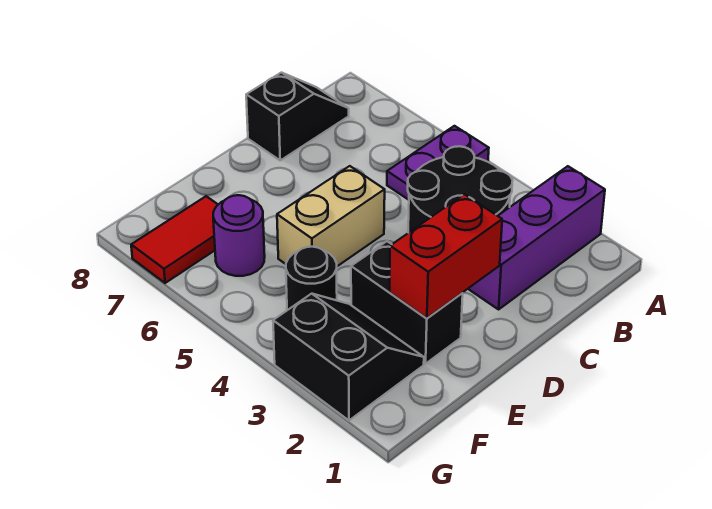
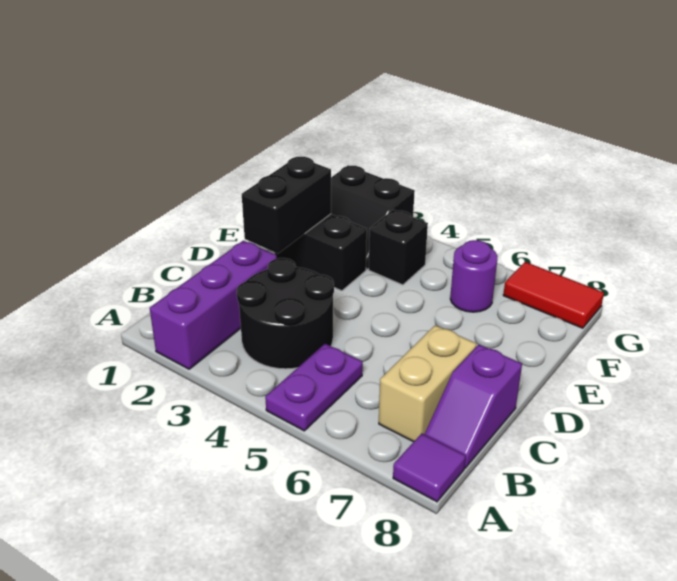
none -> purple 1x1 tile [393,433,466,502]
black 1x2 slope [246,73,349,160] -> purple 1x2 slope [424,345,522,468]
red 1x2 brick [390,194,502,318] -> black 1x2 brick [242,157,331,254]
tan 1x2 brick [277,166,385,266] -> tan 1x2 brick moved to [379,325,477,442]
black 1x1 round brick [286,247,337,310] -> black 1x1 brick [369,210,428,285]
red 1x2 tile [131,196,218,283] -> red 1x2 tile turned to [503,262,604,328]

